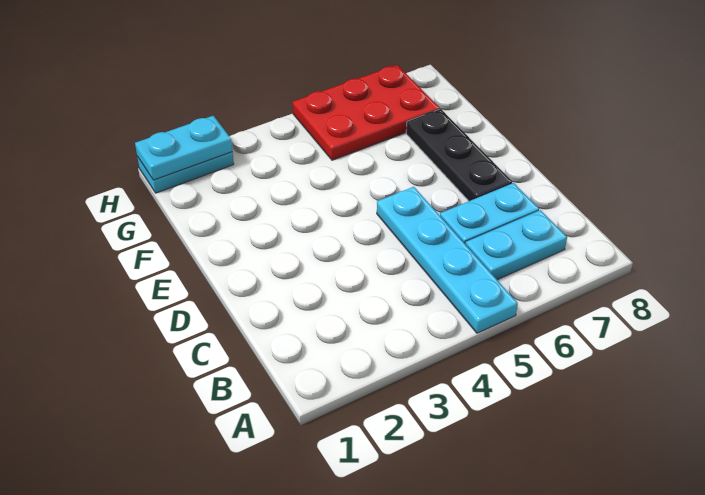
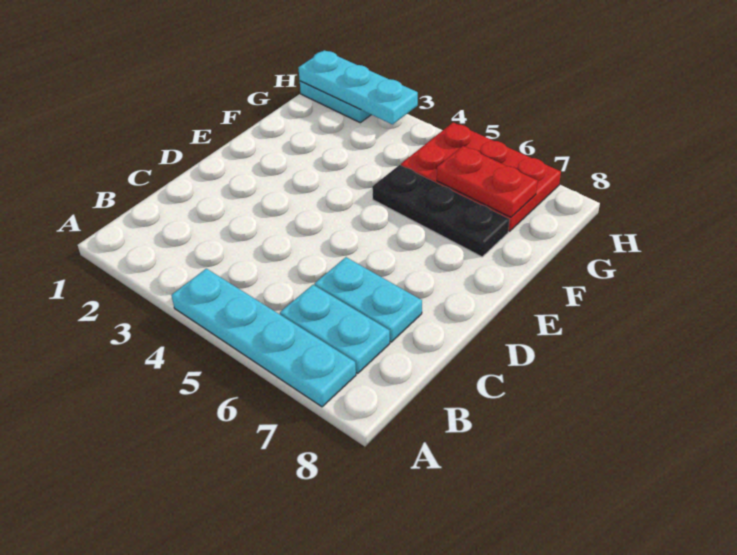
cyan 1x4 plate [377,187,518,333] -> cyan 1x4 plate turned to [171,269,356,407]
black 1x3 plate [406,109,512,201] -> black 1x3 plate turned to [372,165,510,257]
none -> red 1x2 plate [437,146,538,217]
cyan 1x2 plate [135,116,232,180] -> cyan 1x3 plate [298,50,418,124]

